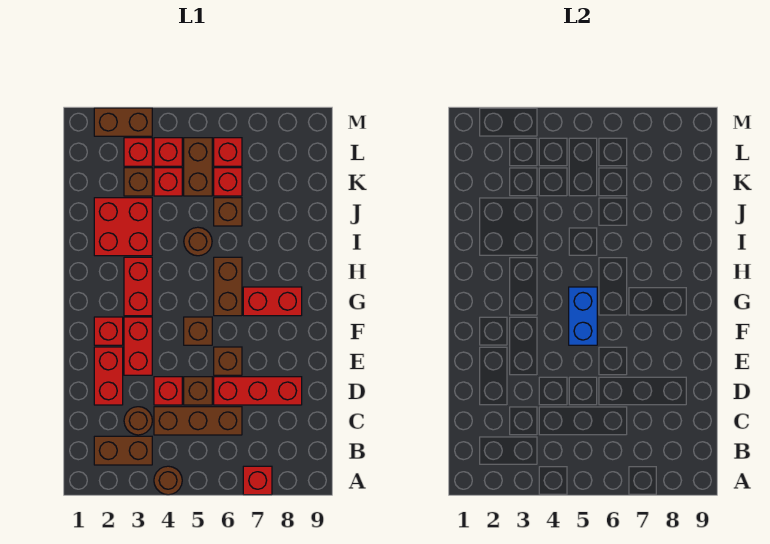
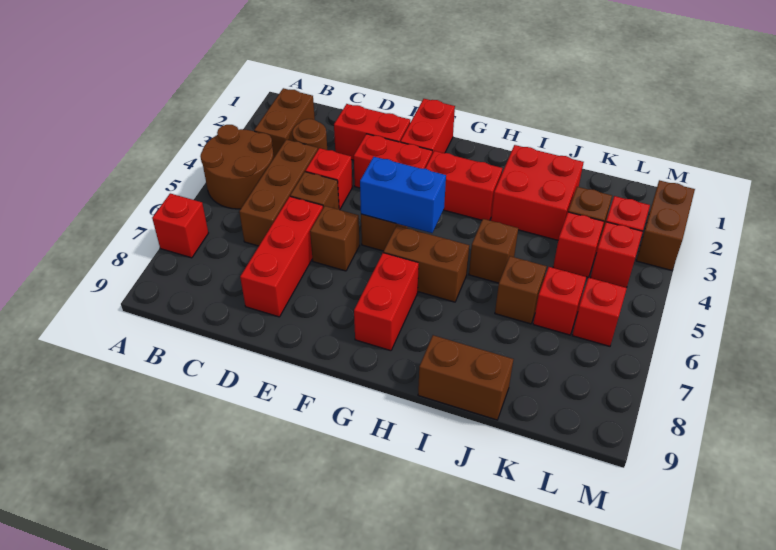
brown 1x1 round brick [154,466,182,495] -> brown 2x2 round brick [200,125,274,209]
red 1x1 brick [94,317,123,345] -> red 1x2 brick [401,99,455,154]
brown 1x1 round brick [184,227,212,256] -> brown 1x1 brick [469,219,518,283]
brown 1x2 brick [184,138,212,196] -> brown 1x2 brick moved to [418,335,513,420]

